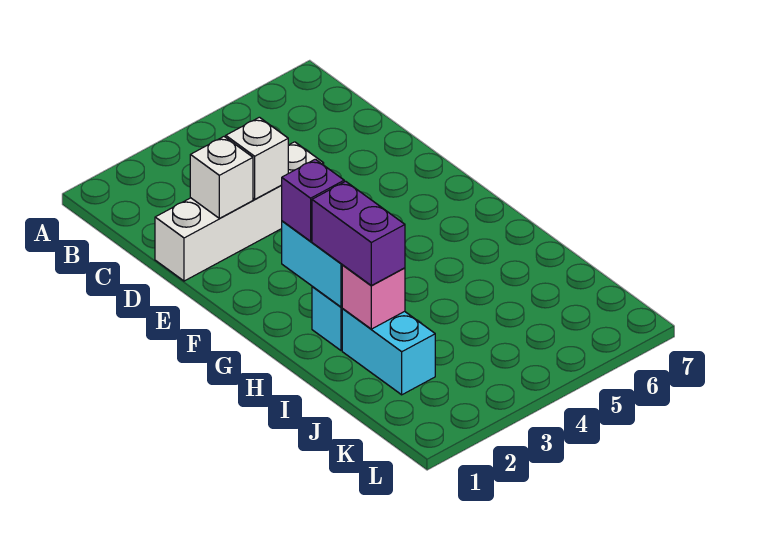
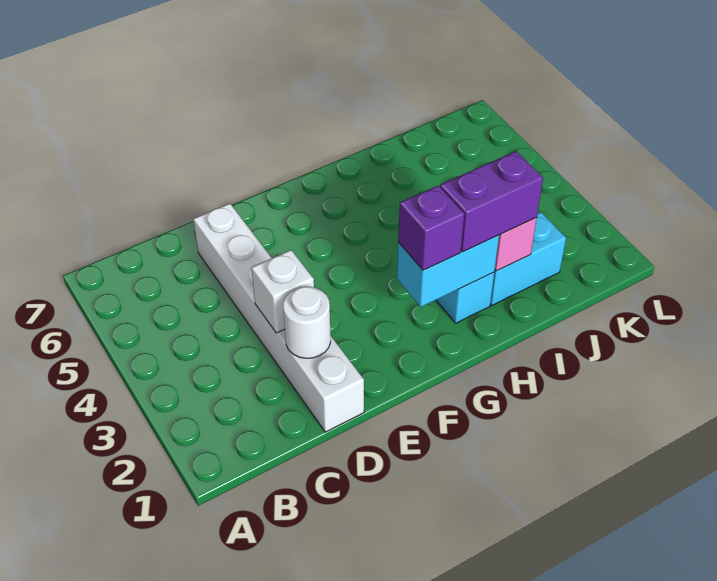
white 1x4 brick [155,142,324,281] -> white 1x6 brick [193,204,364,432]
white 1x1 brick [190,137,253,218] -> white 1x1 round brick [283,287,331,358]

